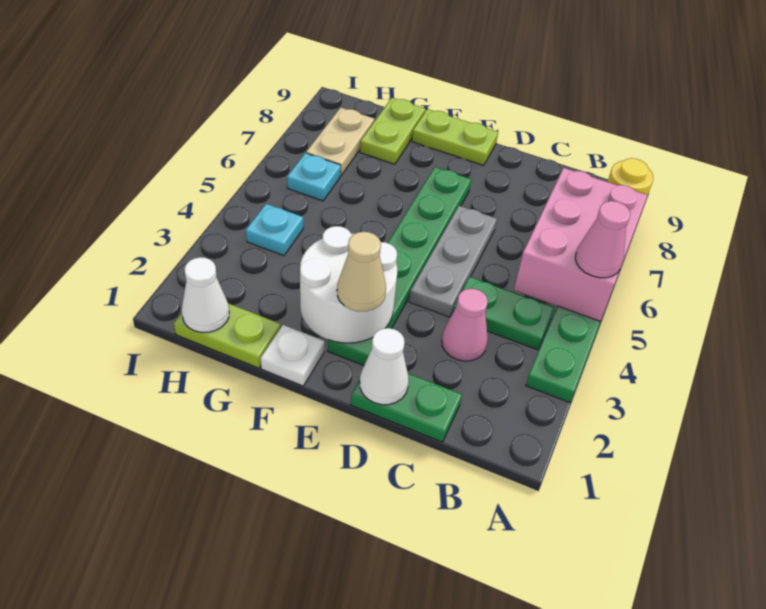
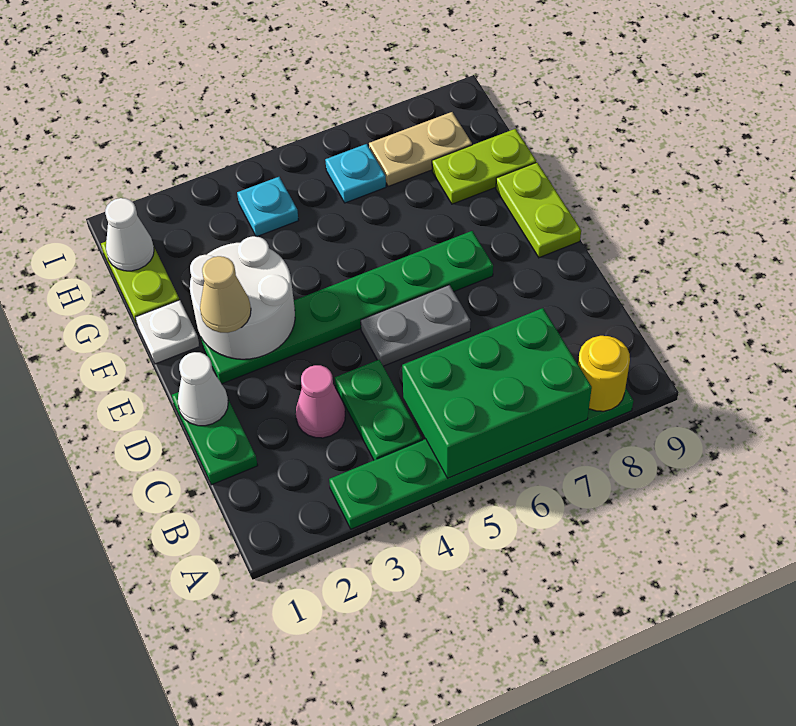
pink 2x3 brick [514,168,648,321] -> green 2x3 brick [402,308,592,478]
pink 1x1 cone [575,201,630,278] -> none
grey 1x3 plate [409,206,497,317] -> grey 1x2 plate [361,285,471,366]

